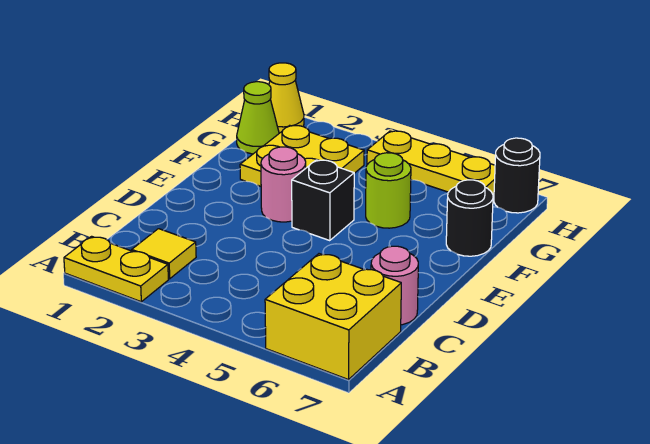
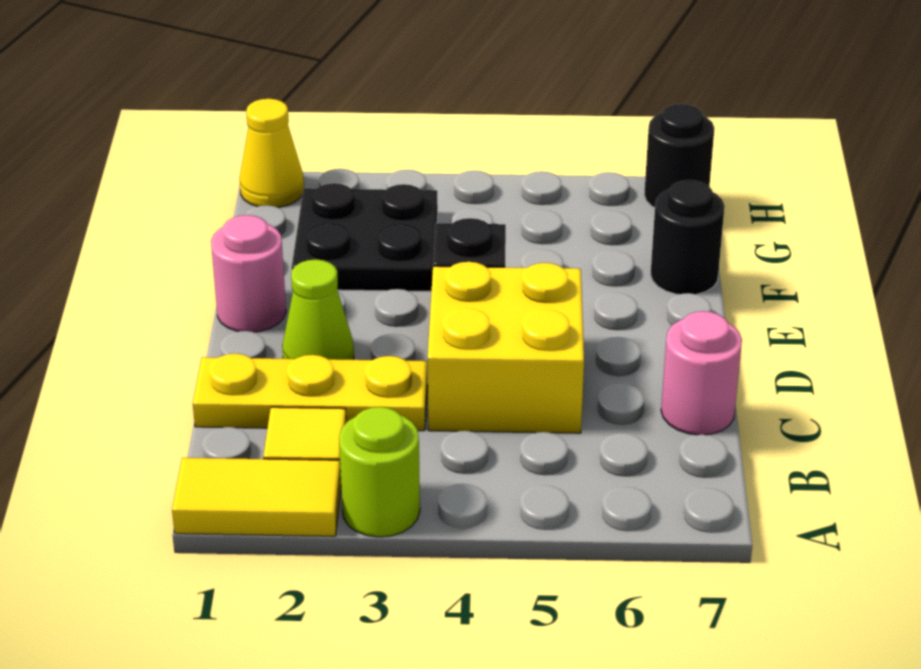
yellow 1x2 plate [64,236,168,302] -> yellow 1x2 tile [172,458,341,536]
yellow 2x2 brick [265,254,401,380] -> yellow 2x2 brick moved to [428,262,584,433]
pink 1x1 round brick [261,147,306,222] -> pink 1x1 round brick moved to [211,215,286,332]
yellow 2x2 plate [240,125,364,186] -> black 2x2 plate [292,183,438,292]
lime 1x1 round brick [366,153,411,228] -> lime 1x1 round brick moved to [339,407,420,537]
lime 1x1 cone [237,82,279,154] -> lime 1x1 cone moved to [282,259,354,360]
yellow 1x3 plate [367,131,495,195] -> yellow 1x3 plate moved to [193,354,427,431]

